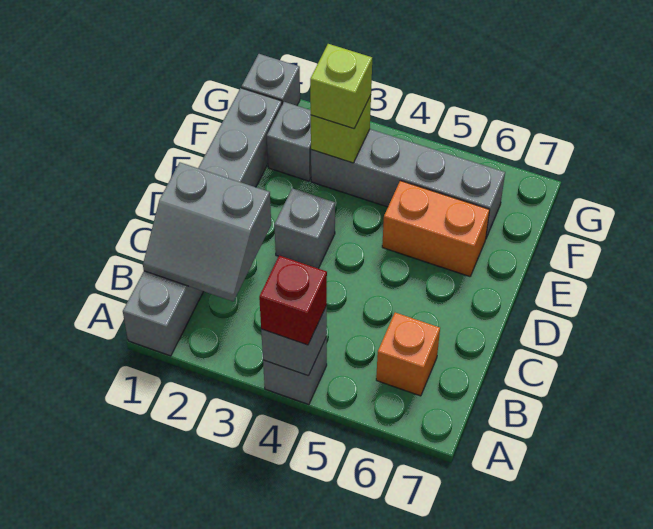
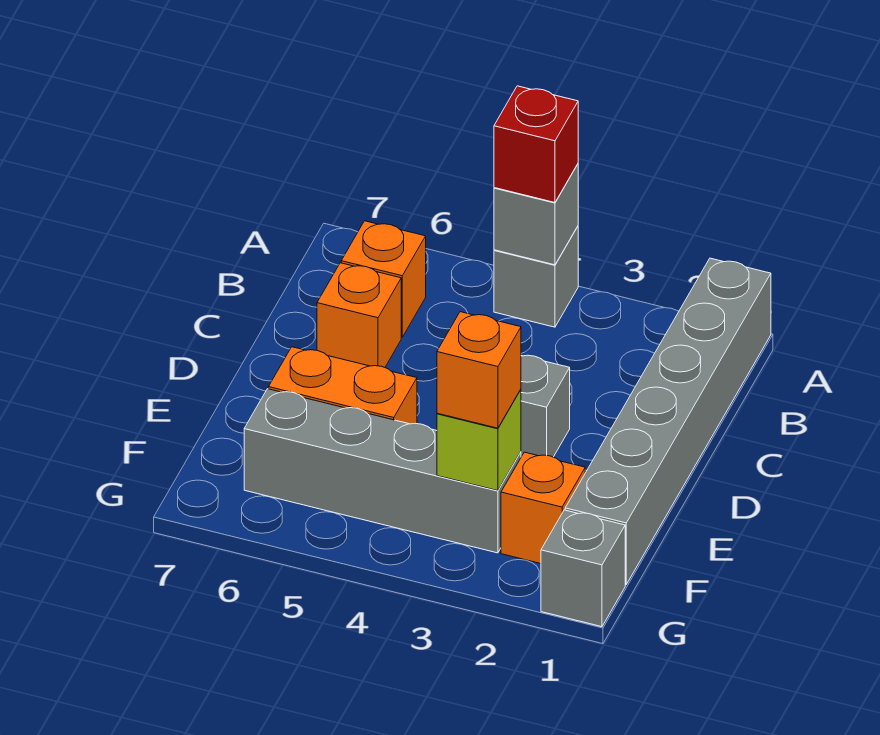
grey 2x2 slope [143,162,271,301] -> none
none -> orange 1x1 brick [317,263,401,367]
grey 1x1 brick [267,102,311,181] -> orange 1x1 brick [501,452,585,564]
lime 1x1 brick [310,44,372,129] -> orange 1x1 brick [437,312,521,428]

